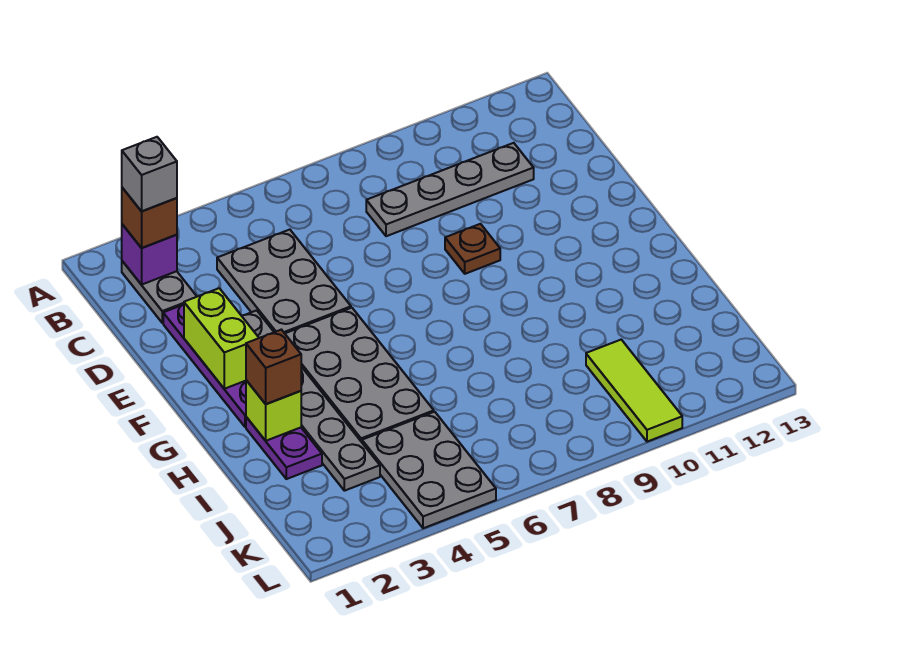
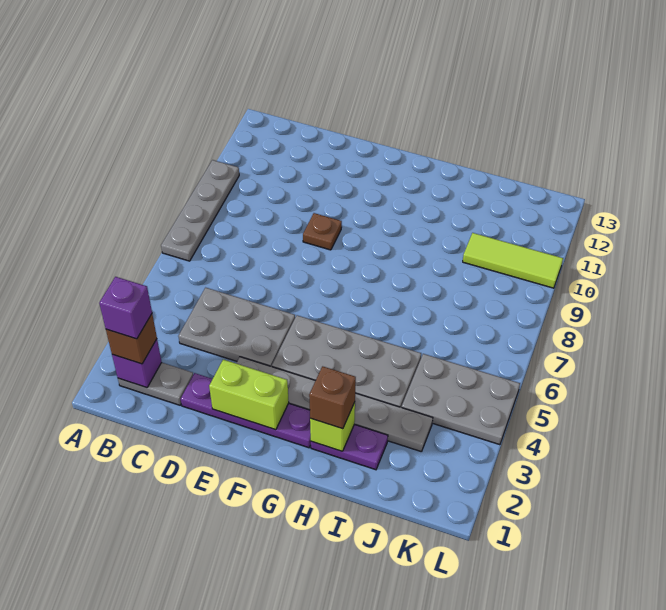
grey 1x1 brick [122,137,177,211] -> purple 1x1 brick [99,277,152,339]
grey 1x4 plate [366,143,534,236] -> grey 1x4 plate moved to [161,160,239,261]

